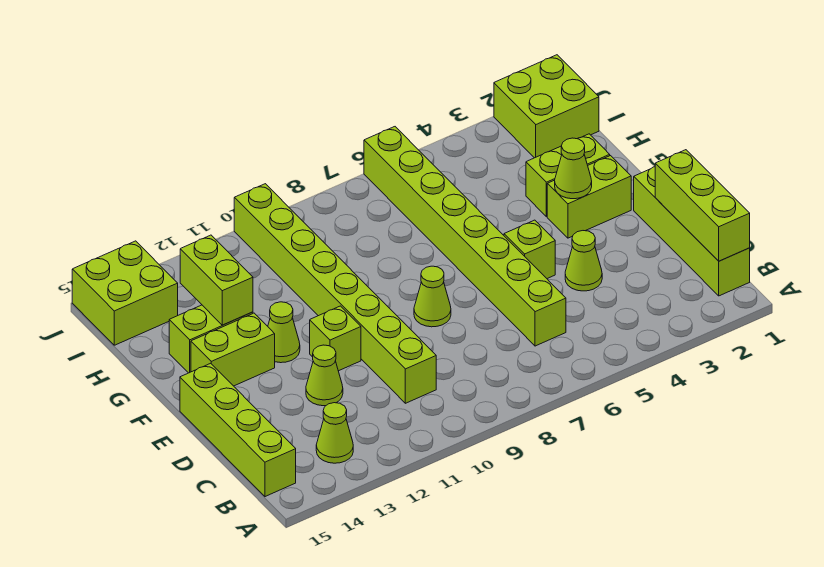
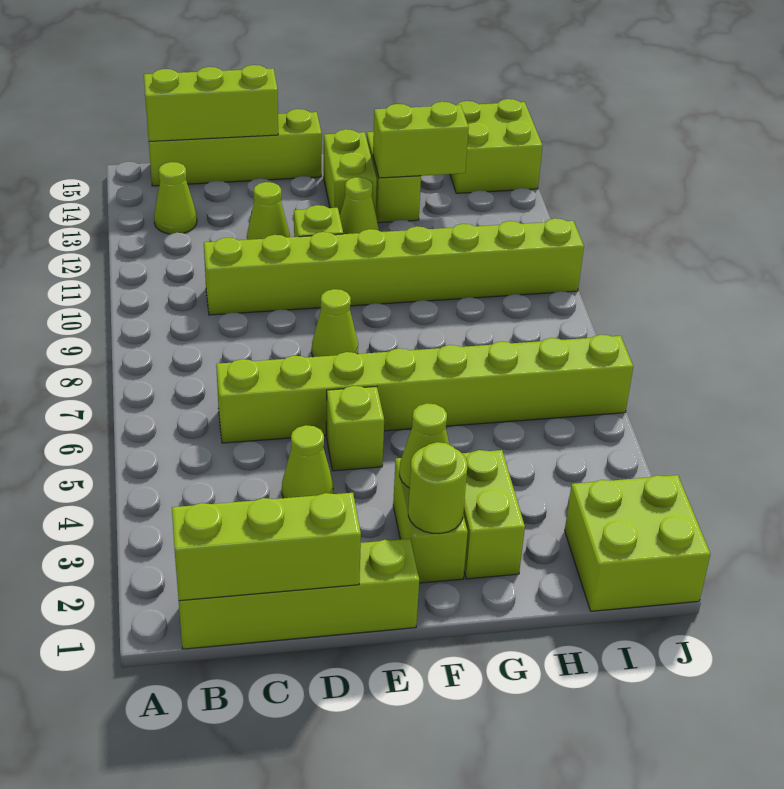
none -> lime 1x3 brick [144,65,278,142]
none -> lime 1x1 round brick [408,442,467,534]

